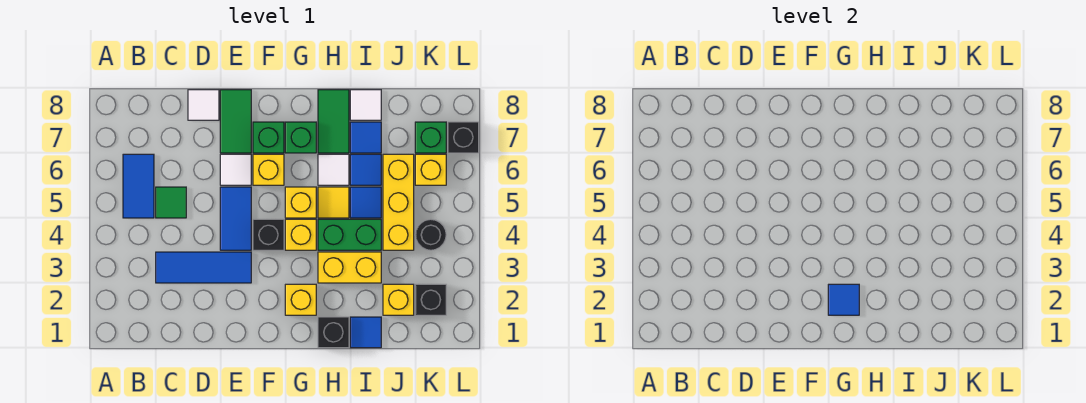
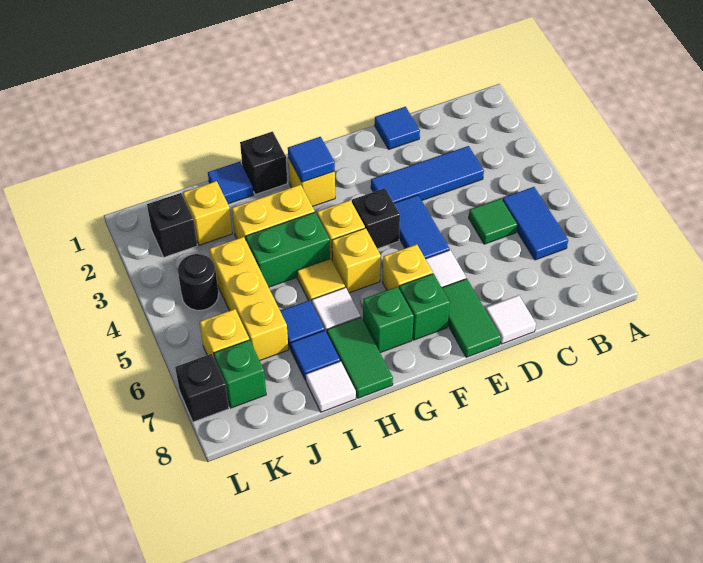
blue 1x1 tile [350,187,381,218] -> blue 1x1 tile moved to [375,107,420,149]

